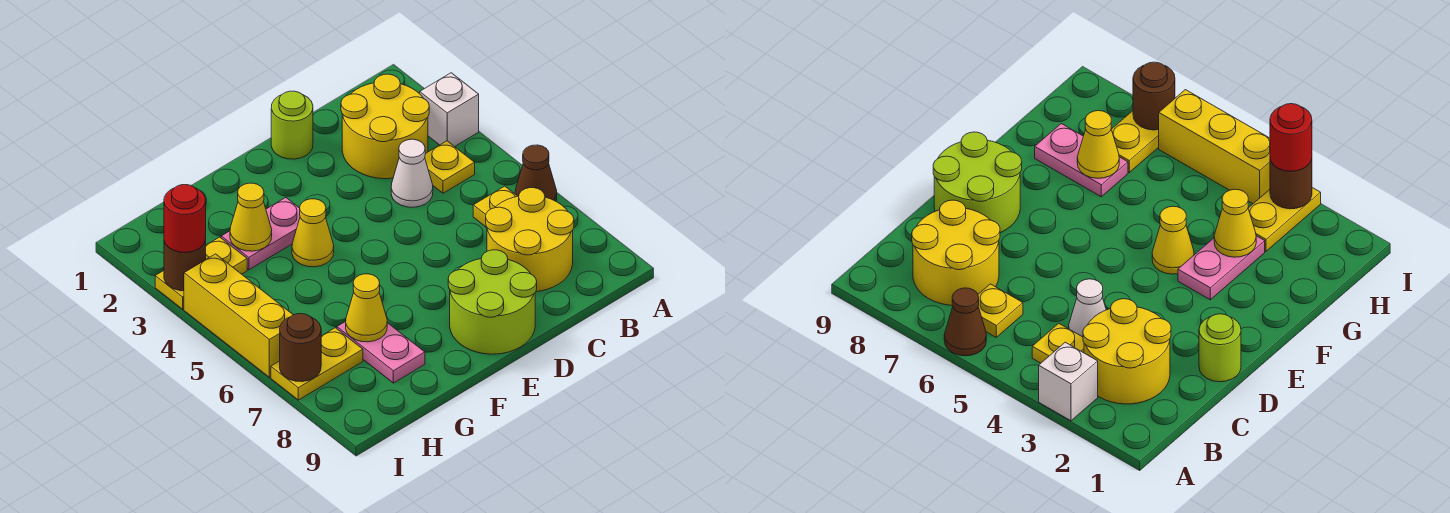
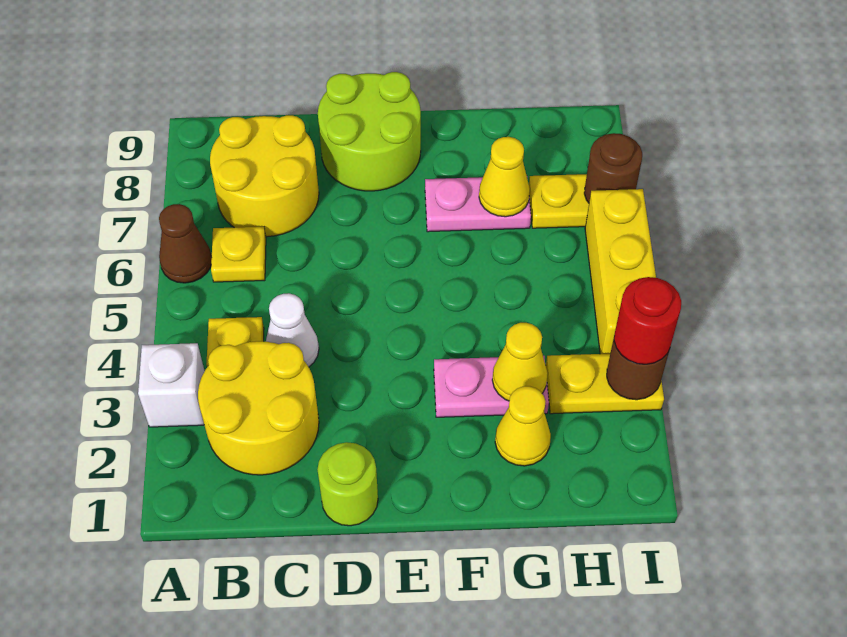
yellow 1x1 cone [292,199,334,267] -> yellow 1x1 cone moved to [495,386,551,466]
pink 1x2 plate [337,322,425,383] -> pink 1x2 plate turned to [425,177,531,232]

